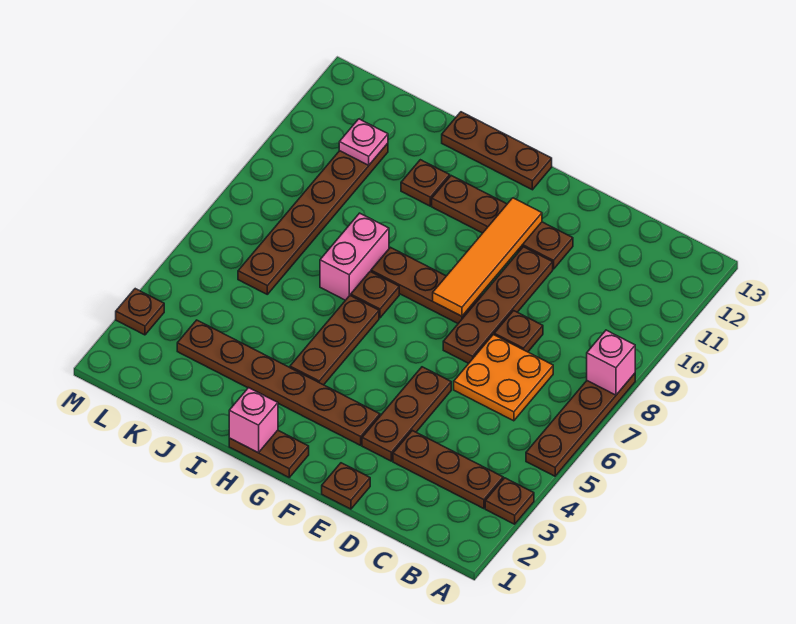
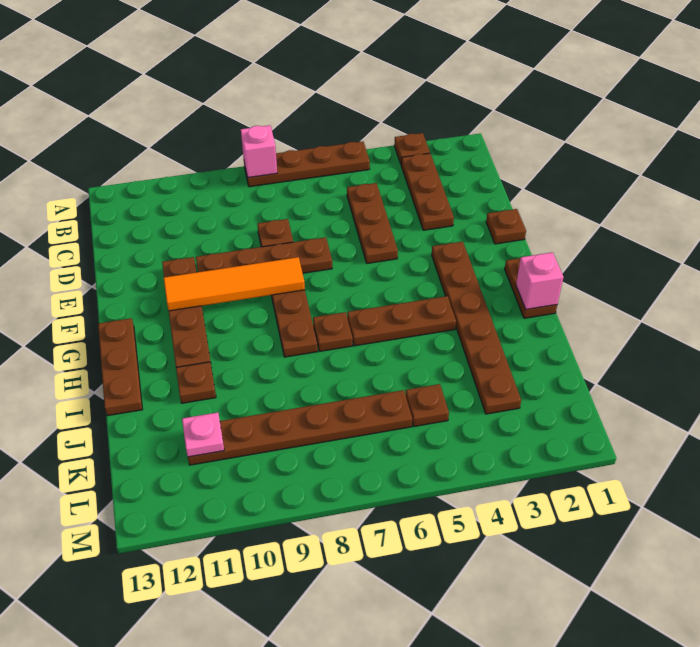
orange 2x2 plate [454,335,553,421] -> none
brown 1x3 plate [362,367,451,461] -> brown 1x3 plate turned to [347,183,398,263]
pink 1x2 brick [320,213,389,300] -> none
brown 1x1 plate [116,289,164,335] -> brown 1x1 plate moved to [406,384,449,426]

